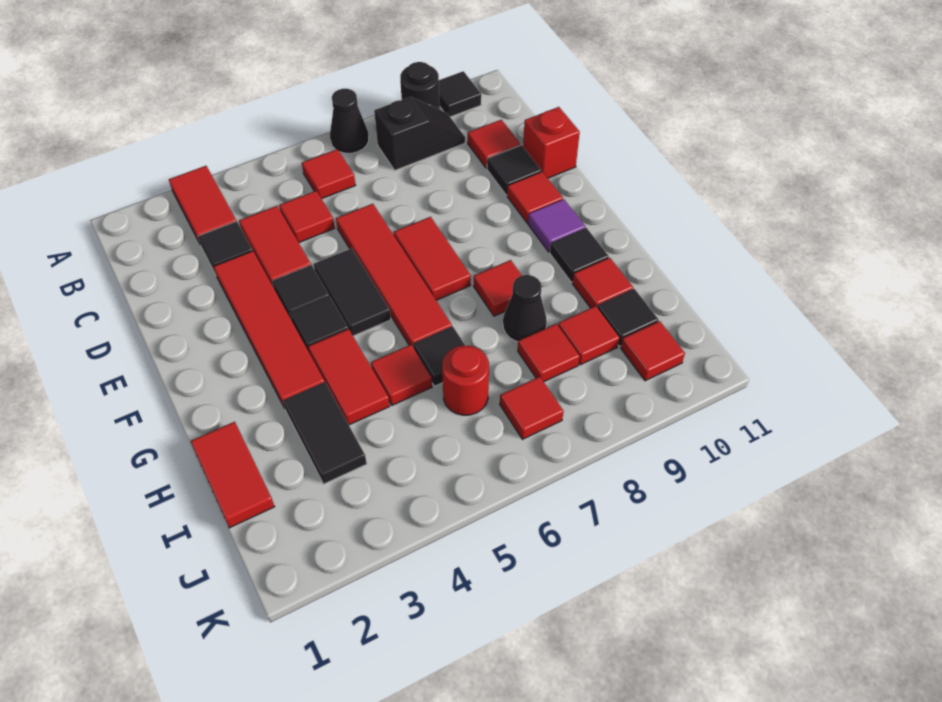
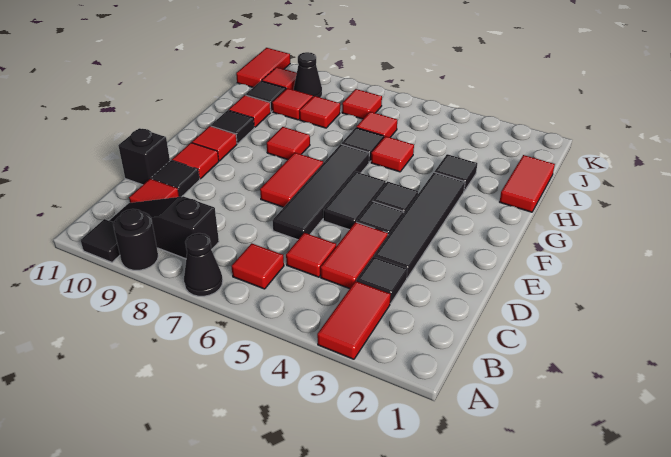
black 1x2 slope [374,97,465,170] -> black 1x3 slope [109,196,219,259]
red 1x4 tile [214,251,324,408] -> black 1x4 tile [374,173,465,278]
red 1x4 tile [336,204,452,348] -> black 1x4 tile [272,144,369,240]
red 1x1 brick [523,107,580,178] -> black 1x1 brick [118,128,170,185]
purple 1x1 tile [528,199,585,252] -> red 1x1 tile [192,126,237,161]
red 1x2 tile [308,329,390,425] -> red 1x2 tile moved to [236,48,290,87]
black 1x2 tile [283,382,367,484] -> black 1x1 tile [434,154,477,191]
black 1x1 cone [503,275,547,342] -> black 1x1 cone moved to [294,52,322,98]
red 1x1 round brick [442,346,489,415] -> red 1x1 tile [356,112,397,137]

